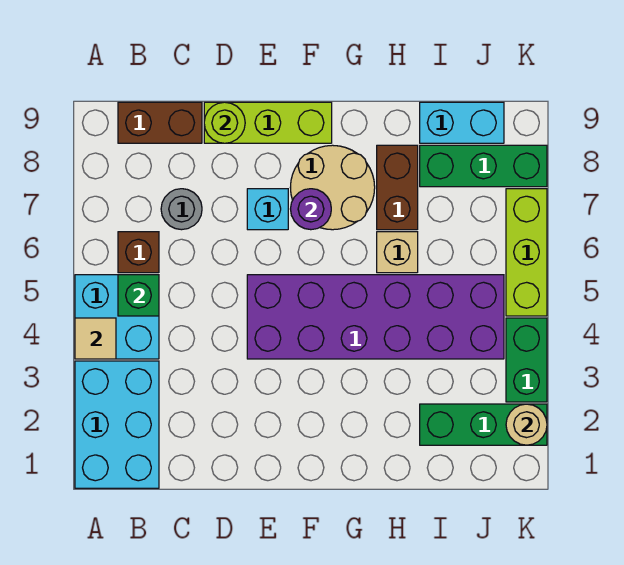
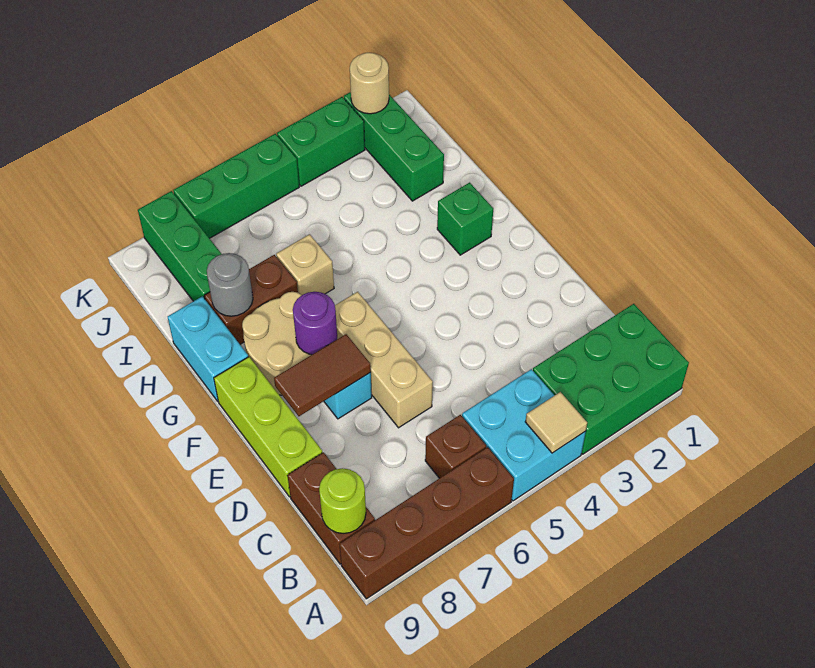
cyan 2x3 brick [75,361,159,488] -> green 2x3 brick [533,304,689,454]
none -> brown 1x4 brick [340,447,514,599]
green 1x1 brick [118,275,159,316] -> green 1x1 brick moved to [437,183,493,255]
grey 1x1 round brick [161,189,202,230] -> grey 1x1 round brick moved to [207,253,253,316]
none -> tan 1x3 brick [335,292,433,428]
lime 1x1 round brick [204,102,245,143] -> lime 1x1 round brick moved to [319,468,366,534]
purple 2x6 brick [247,275,504,359] -> none
none -> brown 1x2 tile [274,334,371,416]
cyan 1x2 brick [420,102,504,143] -> cyan 1x2 brick moved to [168,296,248,401]
lime 1x3 brick [506,189,547,316] -> green 1x3 brick [173,134,299,238]

